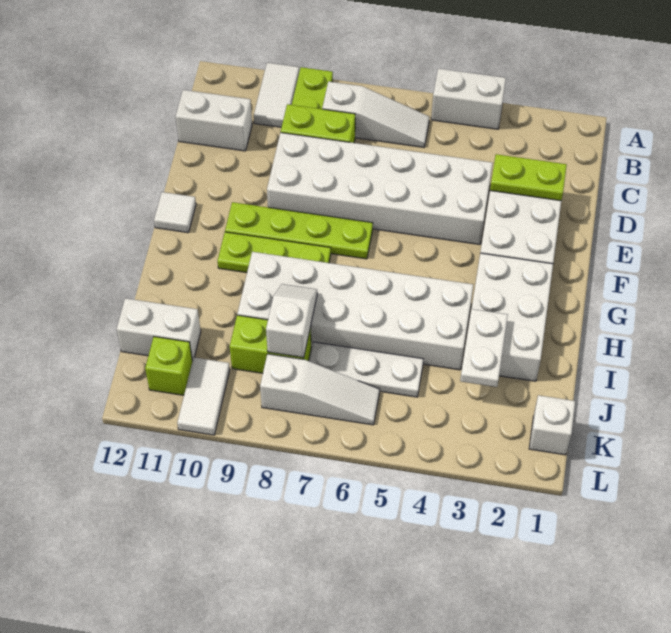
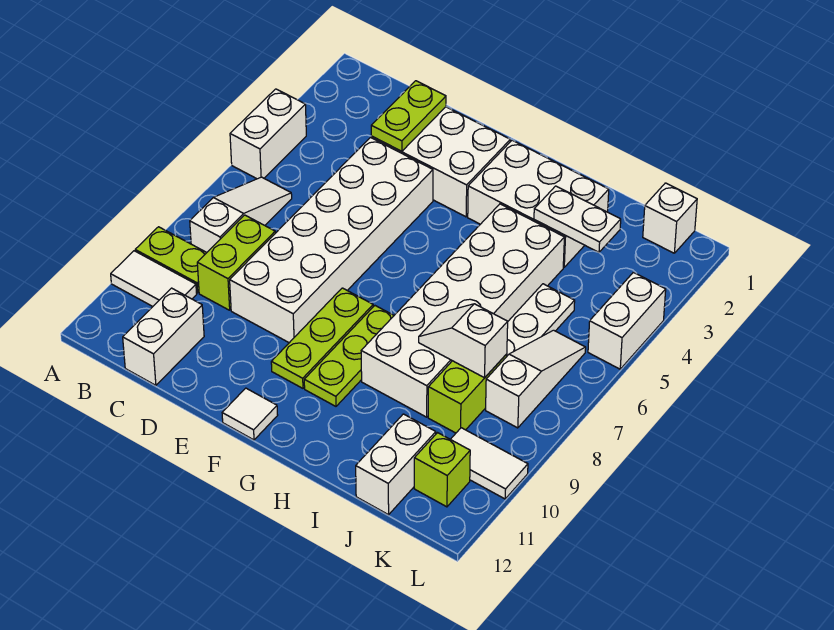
lime 1x4 plate [225,202,373,259] -> lime 1x3 plate [271,288,373,388]
none -> white 1x2 brick [588,272,666,369]

